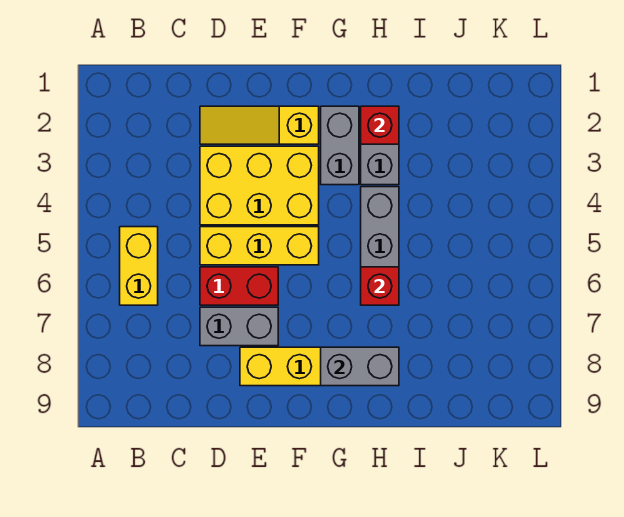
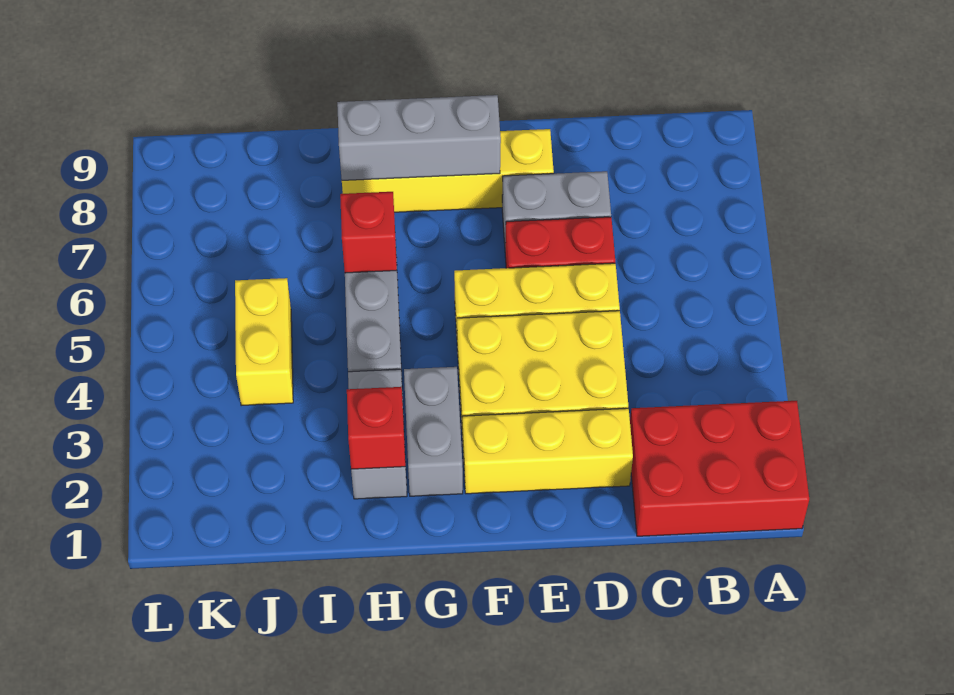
none -> red 2x3 brick [630,401,809,536]
yellow 1x2 brick [120,227,158,305] -> yellow 1x2 brick moved to [235,278,293,406]
yellow 1x3 slope [200,106,319,144] -> yellow 1x3 brick [463,408,633,494]
grey 1x2 brick [321,347,399,386] -> grey 1x3 brick [337,95,501,180]

